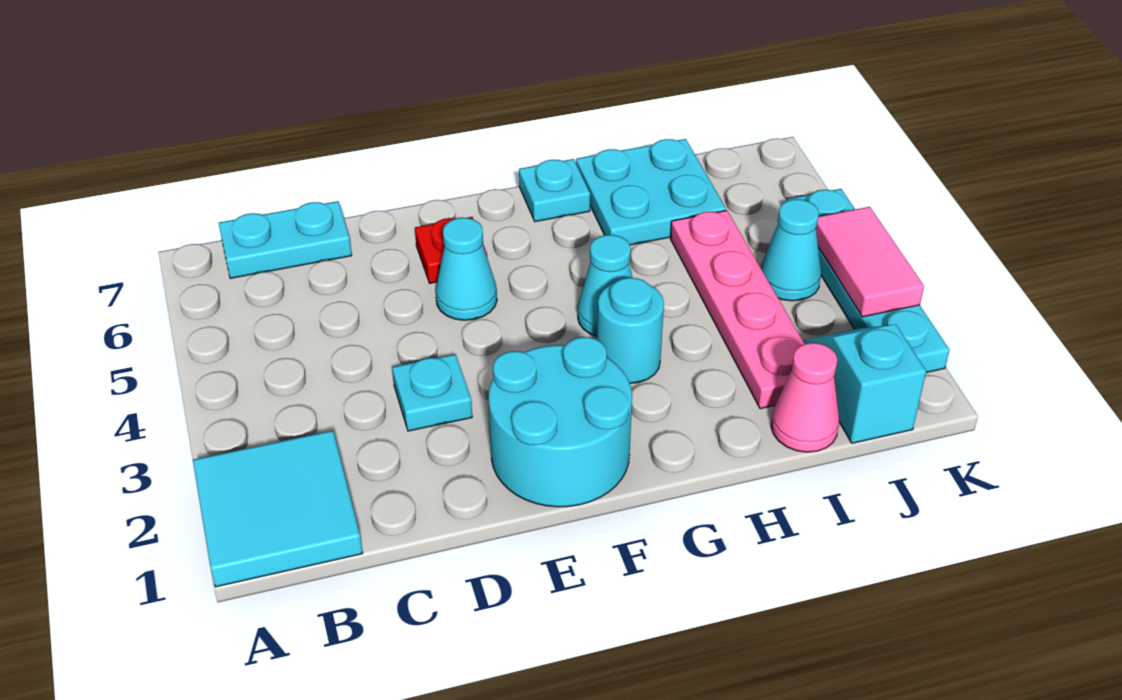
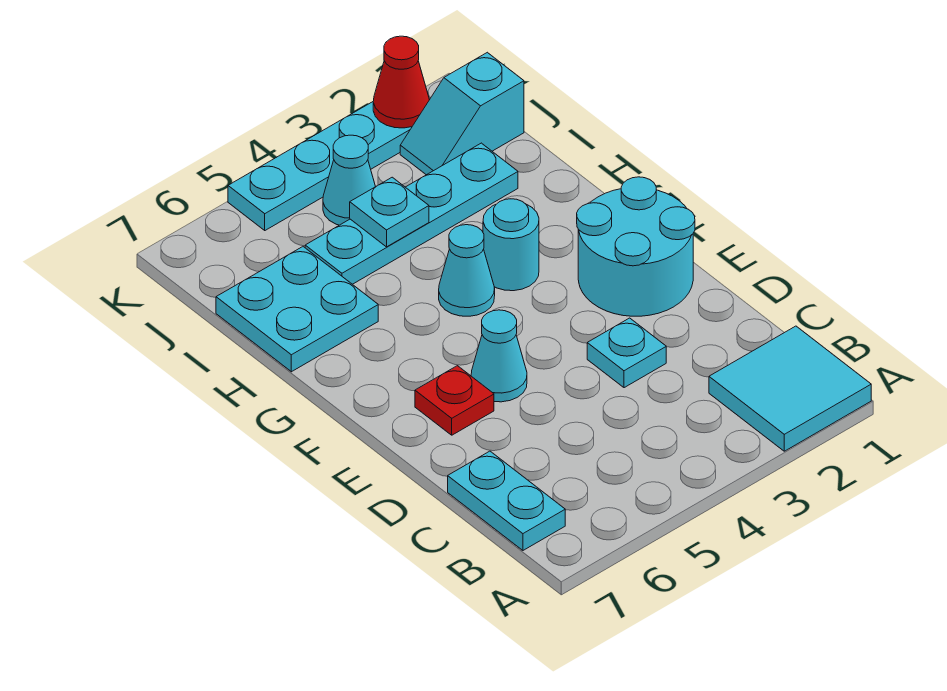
cyan 1x1 plate [519,159,590,222] -> cyan 1x1 plate moved to [350,177,429,247]
pink 1x1 cone [771,343,839,452] -> none
pink 1x4 plate [671,210,804,409] -> cyan 1x4 plate [305,143,518,284]
none -> red 1x1 cone [373,36,429,128]
pink 1x2 tile [816,207,924,317] -> none

